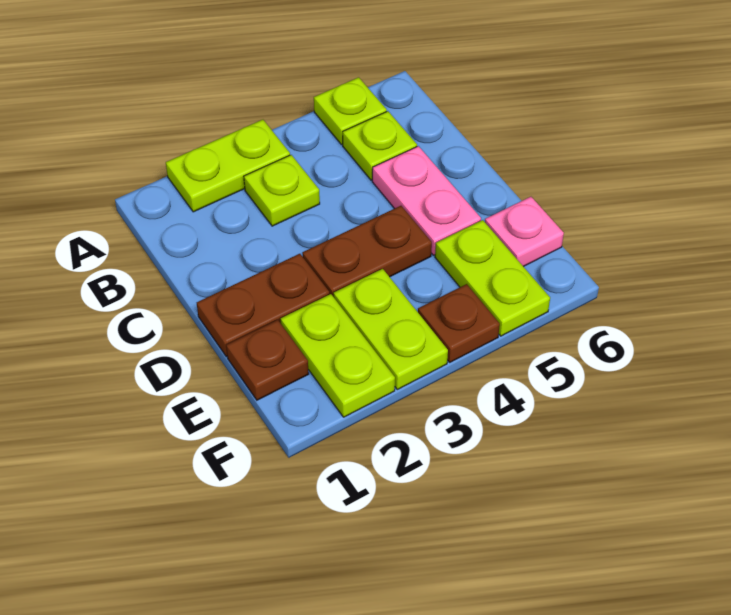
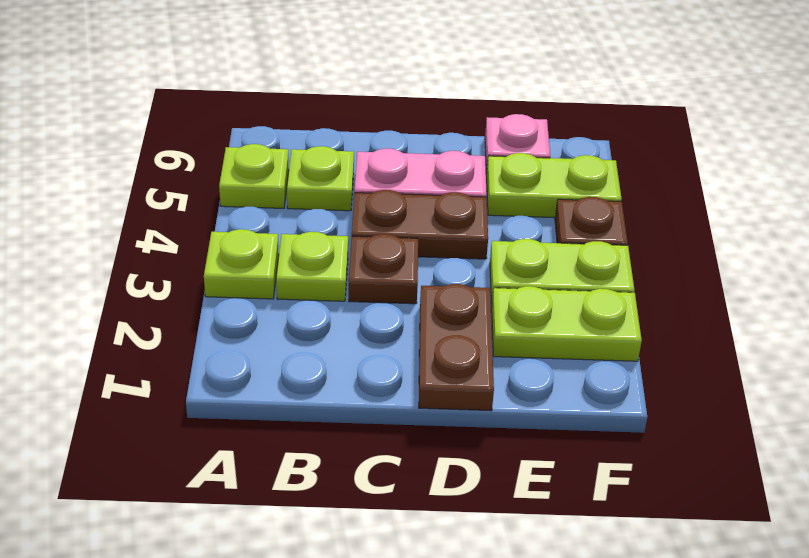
lime 1x2 plate [166,120,290,212] -> lime 1x1 plate [204,229,279,299]
brown 1x2 plate [302,206,432,297] -> brown 1x2 plate turned to [352,190,488,259]
brown 1x1 plate [226,320,309,400] -> brown 1x1 plate moved to [349,234,418,304]

